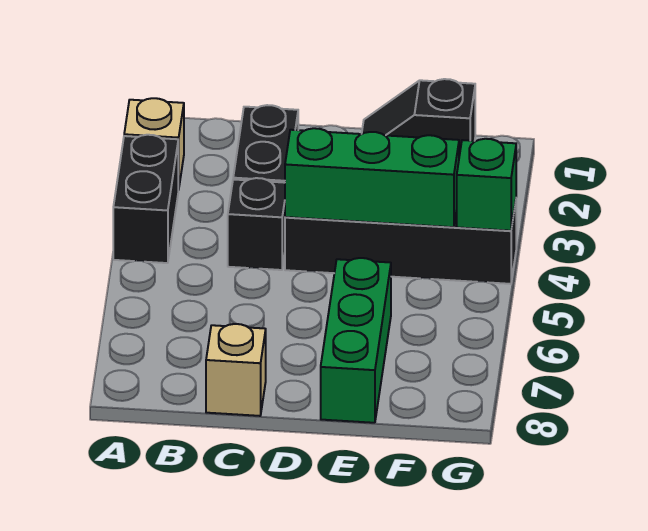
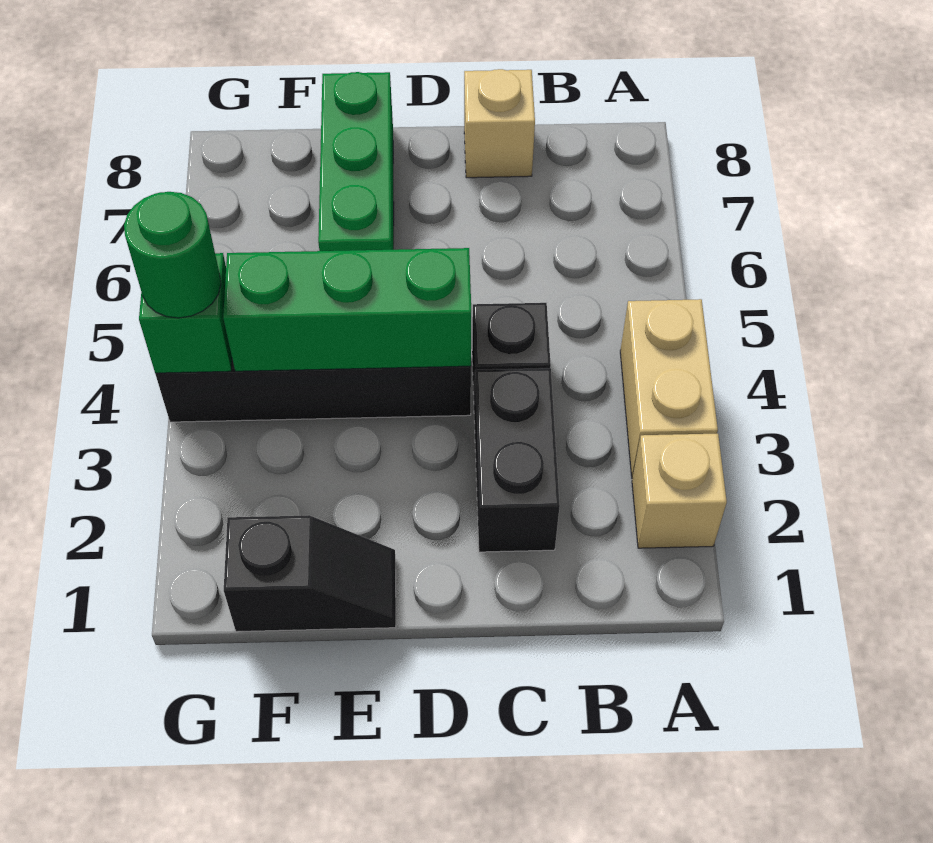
black 1x2 brick [113,135,178,263] -> tan 1x2 brick [620,299,718,478]
none -> green 1x1 round brick [124,192,221,318]

